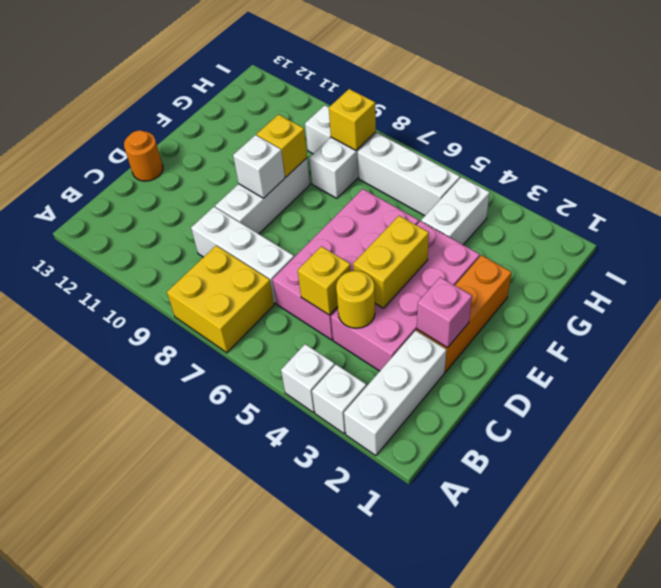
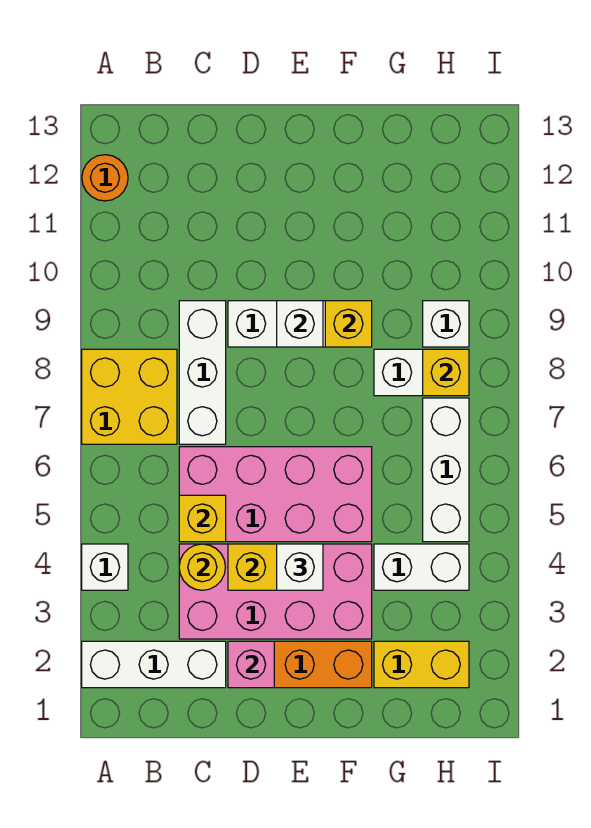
white 1x1 brick [312,364,366,434] -> white 1x1 brick moved to [277,544,323,590]
orange 1x1 round brick [124,130,163,181] -> orange 1x1 round brick moved to [82,155,128,201]
none -> yellow 1x2 brick [374,641,469,688]

